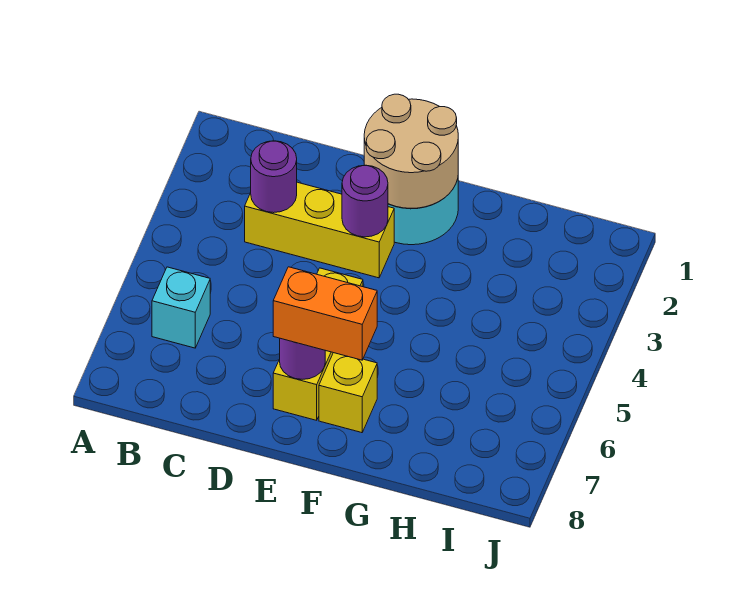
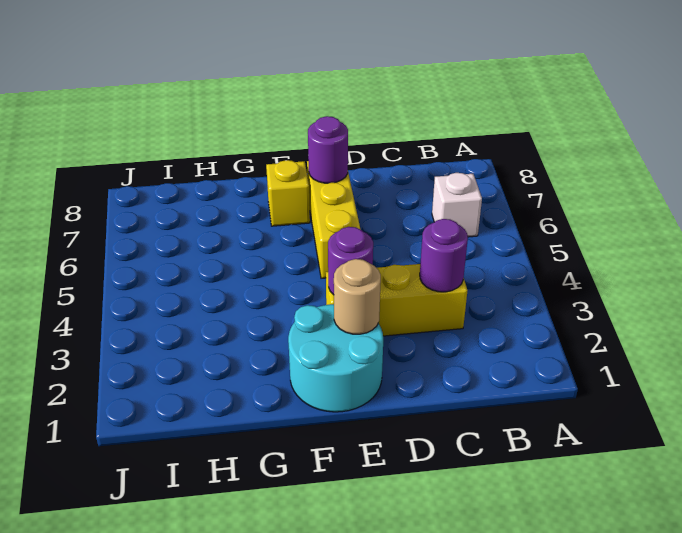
cyan 1x1 brick [152,267,210,348] -> white 1x1 brick [432,173,482,237]
tan 2x2 round brick [364,94,458,208] -> tan 1x1 round brick [334,259,381,334]
orange 1x2 brick [273,267,377,360] -> none

